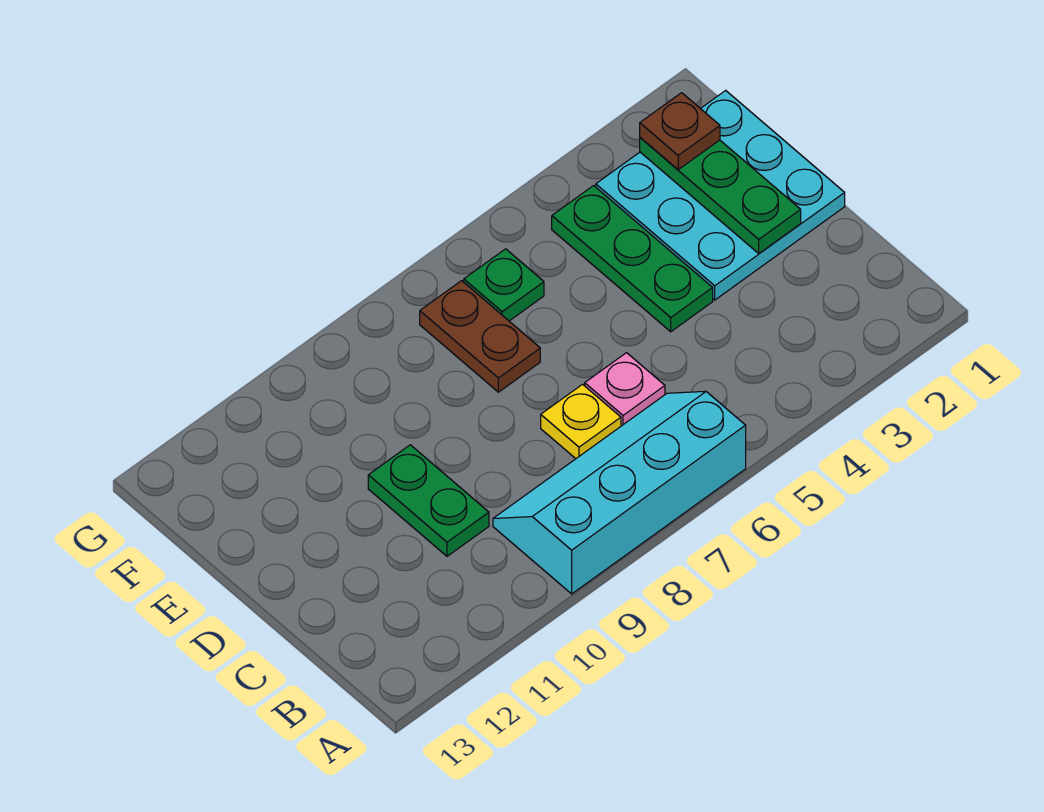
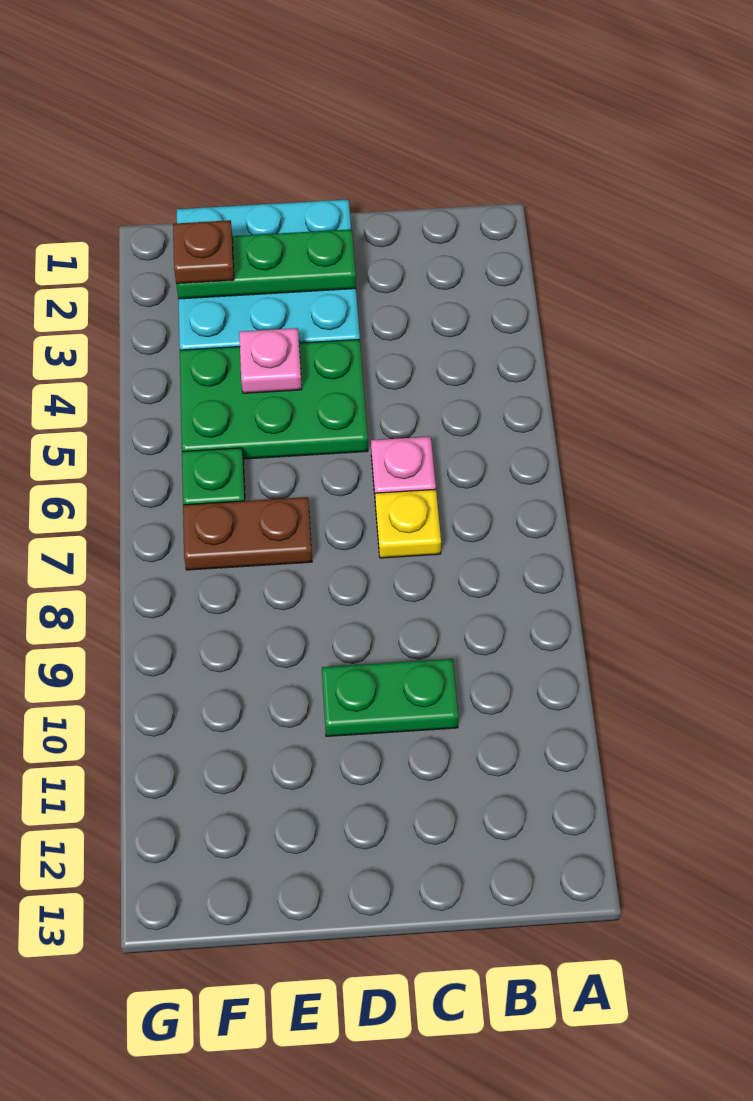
cyan 2x4 slope [493,391,746,594] -> none
green 1x3 plate [552,186,713,332] -> green 2x3 plate [180,340,368,459]
none -> pink 1x1 plate [239,328,302,393]

